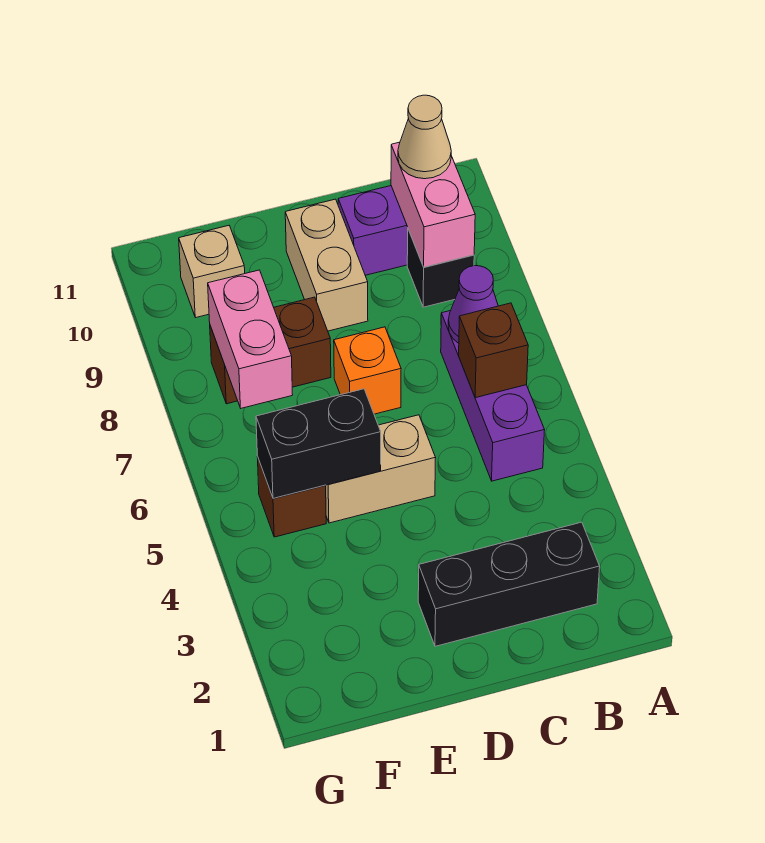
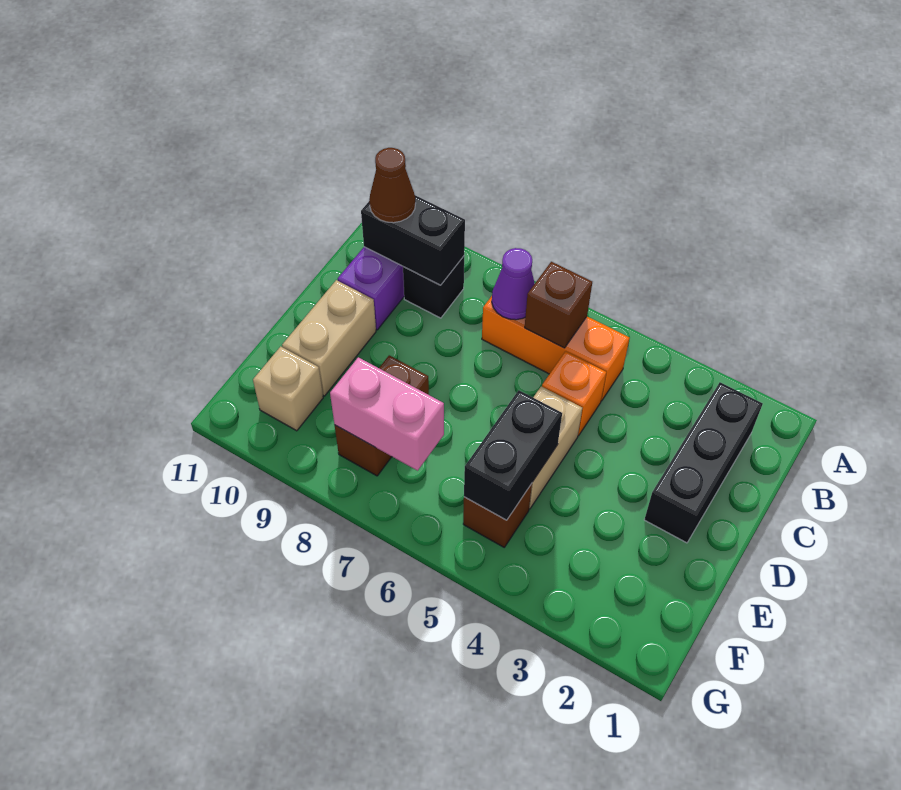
purple 1x3 brick [441,311,544,481] -> orange 1x3 brick [482,296,629,401]
pink 1x2 brick [391,142,475,267] -> black 1x2 brick [361,195,465,285]
tan 1x1 cone [398,95,451,179] -> brown 1x1 cone [369,148,416,223]
orange 1x1 brick [334,327,401,414] -> orange 1x1 brick moved to [542,351,606,436]
tan 1x2 brick [285,199,368,331] -> tan 1x2 brick turned to [282,280,376,396]

